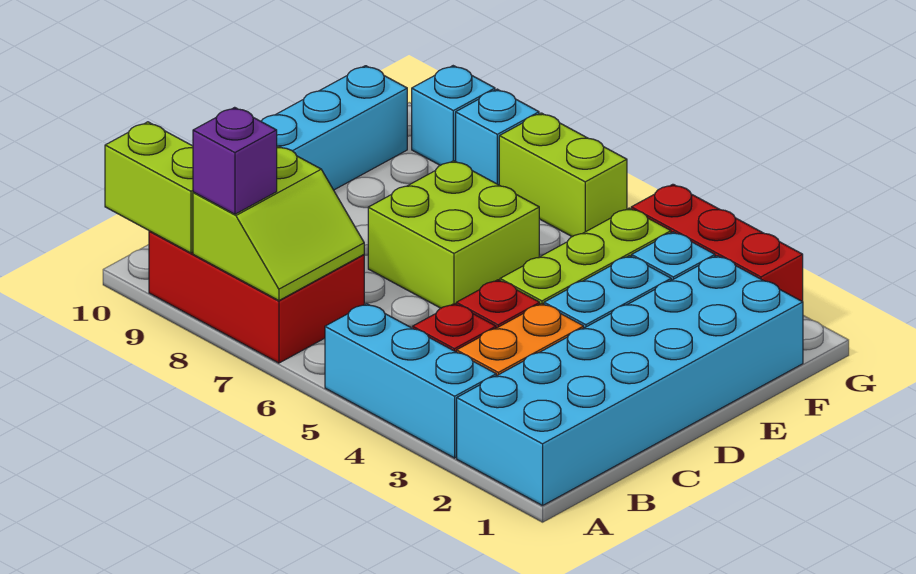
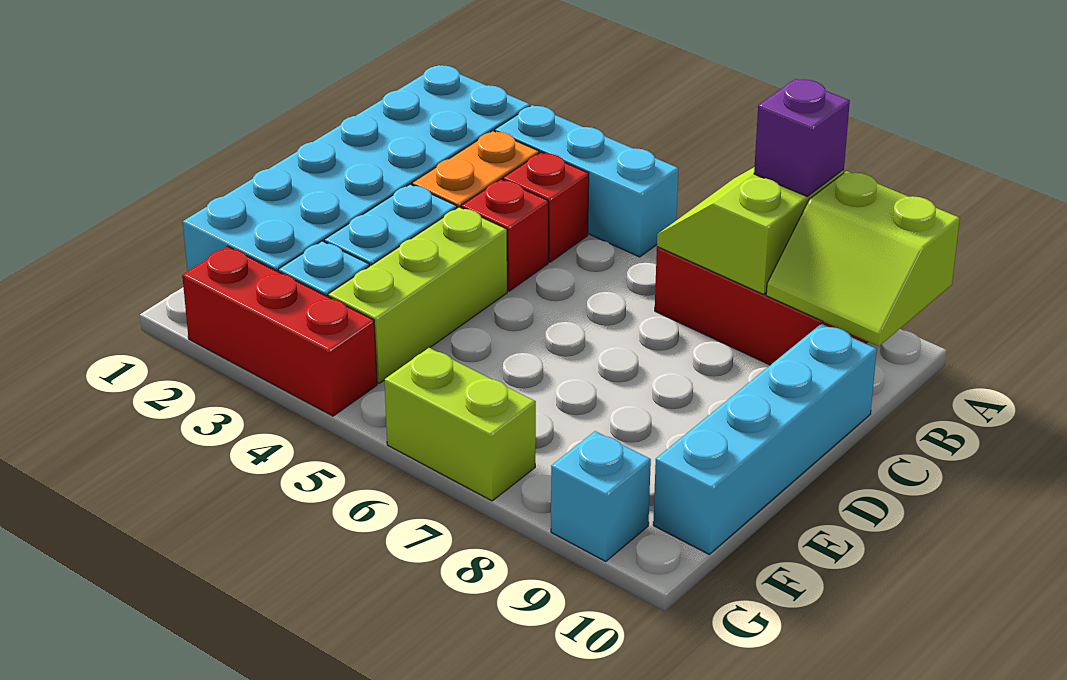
lime 2x2 brick [368,161,539,308] -> none
cyan 1x1 brick [456,89,539,185] -> none

